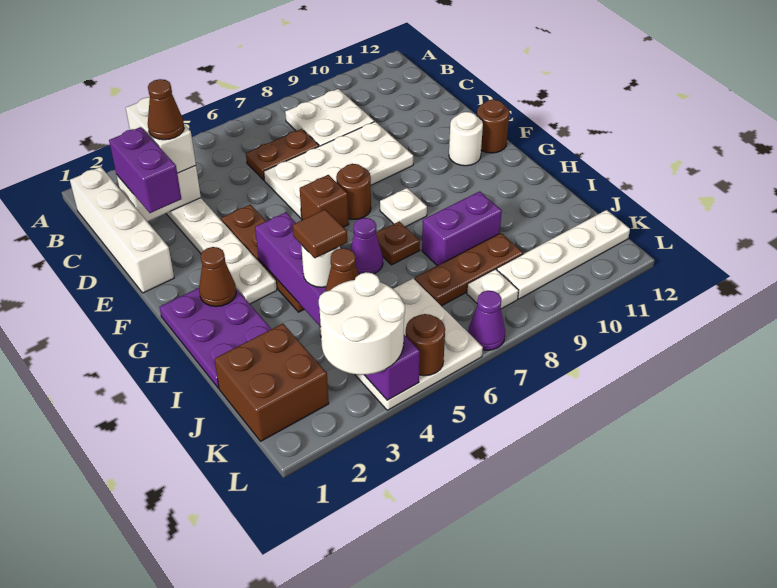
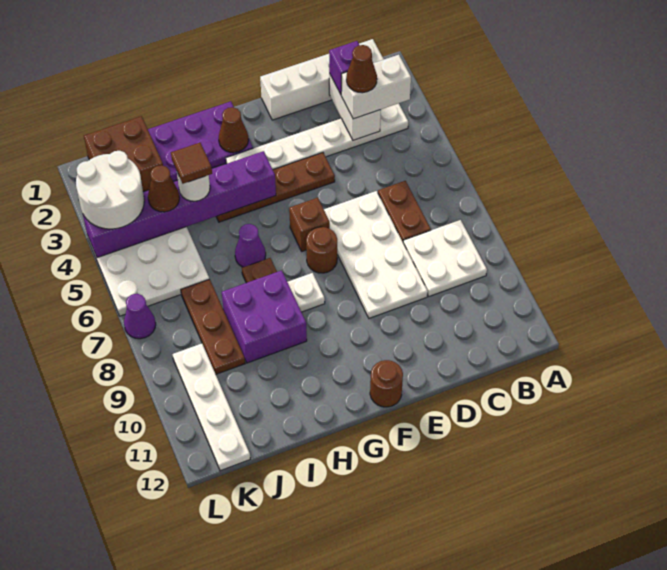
purple 1x2 brick [109,127,181,213] -> purple 1x1 brick [329,41,359,95]
white 1x1 round brick [449,112,483,166] -> none
purple 1x2 brick [422,191,502,266] -> purple 2x2 brick [222,270,307,363]
white 1x1 plate [467,269,518,309] -> none
brown 1x1 round brick [406,314,445,376] -> none

